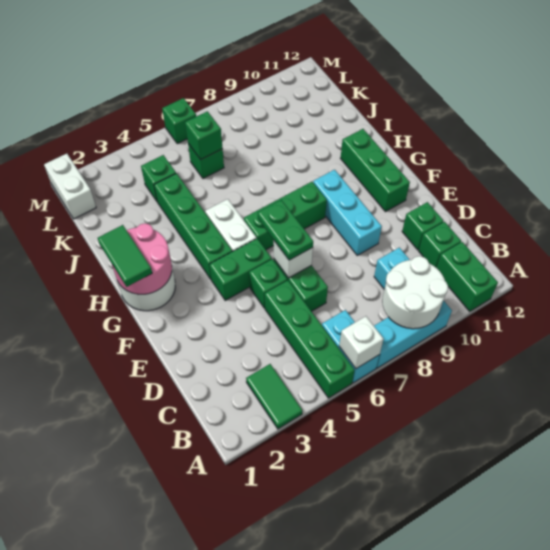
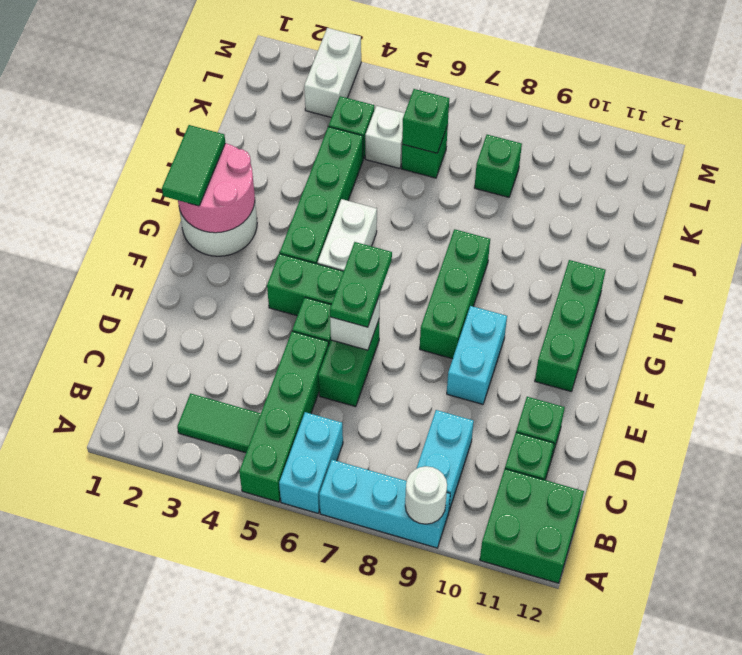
green 1x2 tile [246,364,302,429] -> green 1x2 tile turned to [177,393,261,453]
white 1x1 brick [339,316,384,369] -> white 1x1 brick moved to [365,106,405,169]
white 2x2 round brick [382,256,448,329] -> white 1x1 round brick [405,466,447,524]
green 1x2 brick [437,242,498,312] -> green 2x2 brick [480,469,584,583]
cyan 1x3 brick [313,170,382,255] -> cyan 1x2 brick [447,306,507,404]
green 1x3 brick [244,182,327,250] -> green 1x3 brick turned to [420,229,490,359]
white 1x2 brick [44,154,96,219] -> white 1x2 brick moved to [304,28,361,117]
green 1x1 brick [162,98,196,144] -> green 1x1 brick moved to [474,135,522,197]

